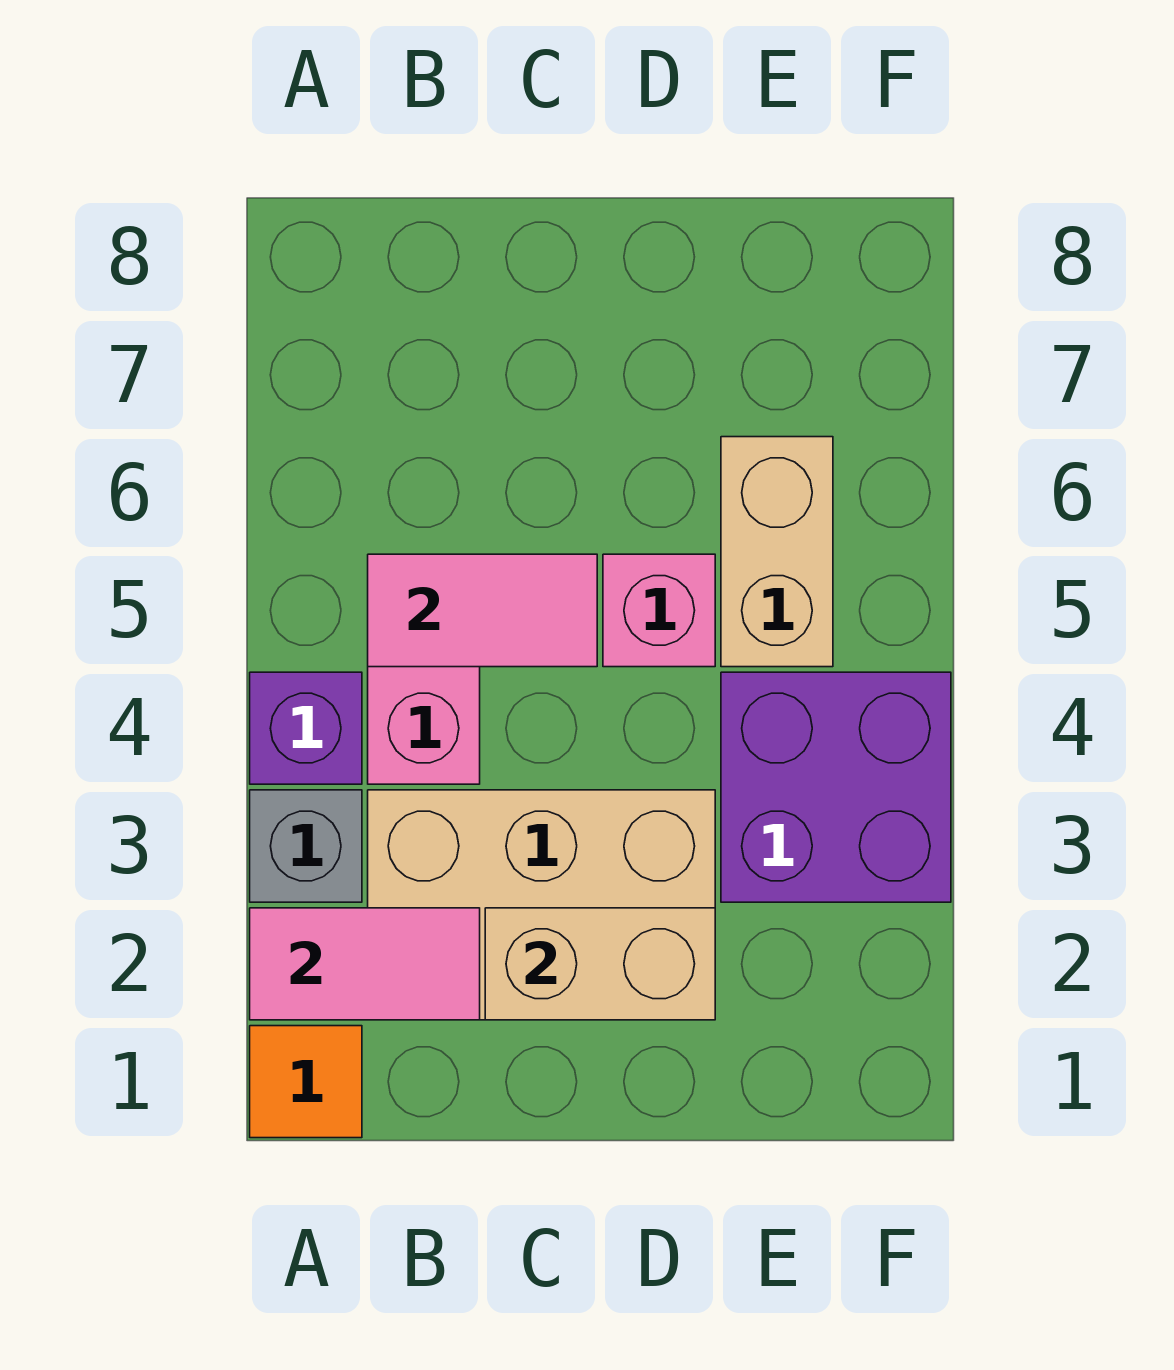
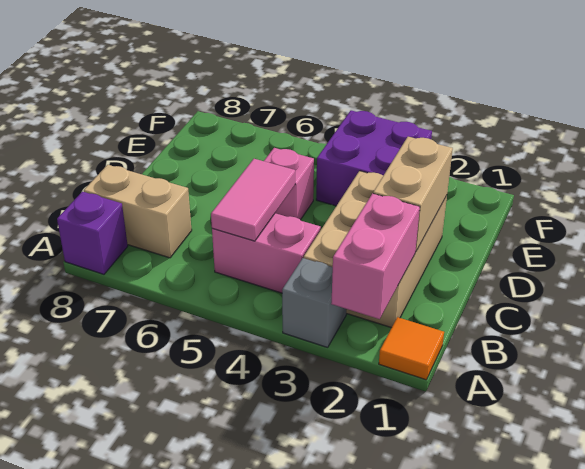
pink 1x2 tile [250,908,480,1020] -> pink 1x2 brick [331,194,420,319]
purple 1x1 brick [250,672,362,784] -> purple 1x1 brick moved to [57,192,128,274]
tan 1x2 brick [721,437,833,667] -> tan 1x2 brick moved to [84,165,192,258]

